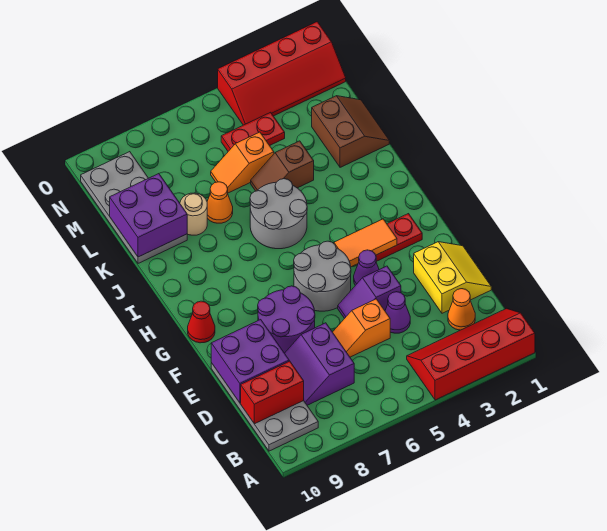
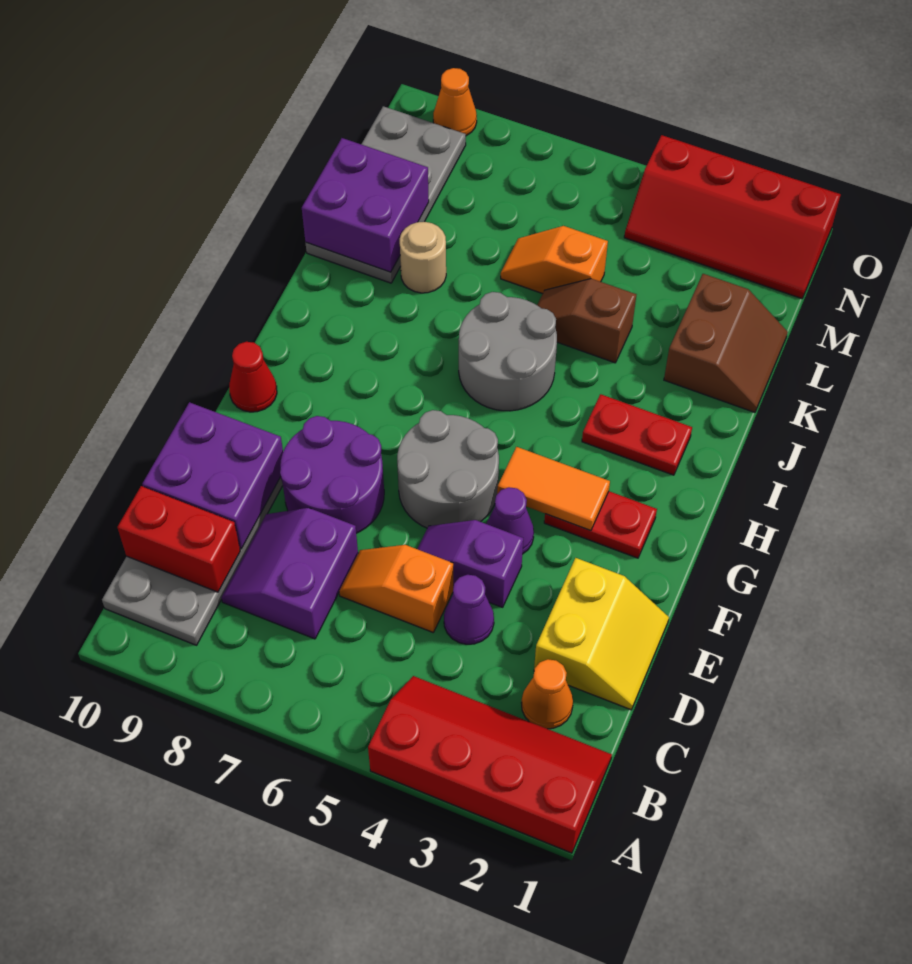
orange 1x1 cone [207,182,233,223] -> orange 1x1 cone moved to [433,68,477,136]
red 1x2 plate [221,112,285,151] -> red 1x2 plate moved to [582,394,692,475]

